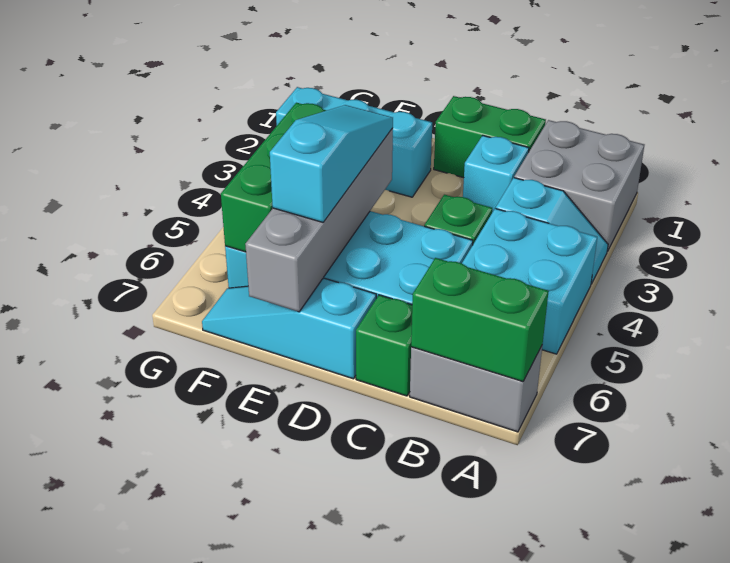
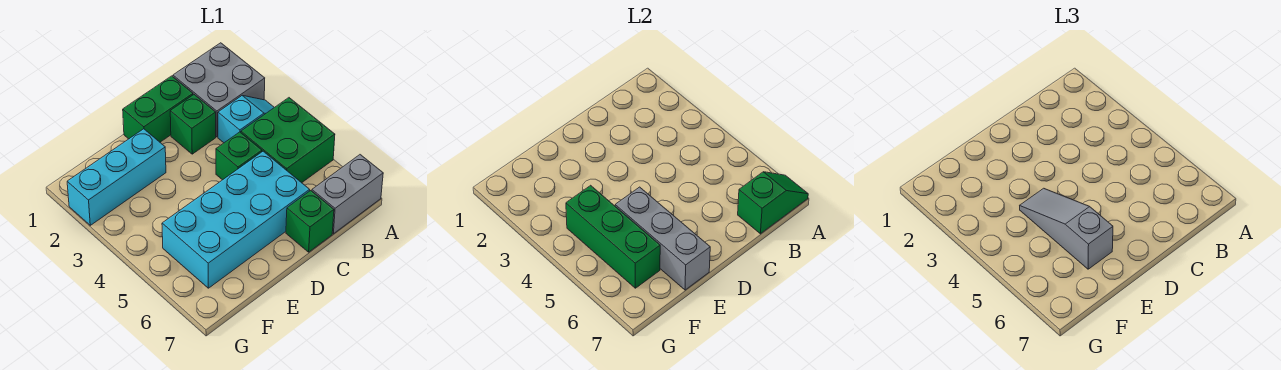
cyan 2x2 brick [462,208,597,354] -> green 2x2 brick [241,98,335,183]
green 1x2 brick [411,258,549,382] -> green 1x2 slope [738,172,808,234]
cyan 1x1 brick [463,136,529,212] -> green 1x1 brick [170,95,216,154]
cyan 1x3 slope [202,278,376,379] -> none
grey 1x4 brick [245,128,393,312] -> grey 1x3 brick [615,187,710,290]
cyan 1x3 slope [270,105,393,222] -> grey 1x3 slope [1020,188,1113,269]

